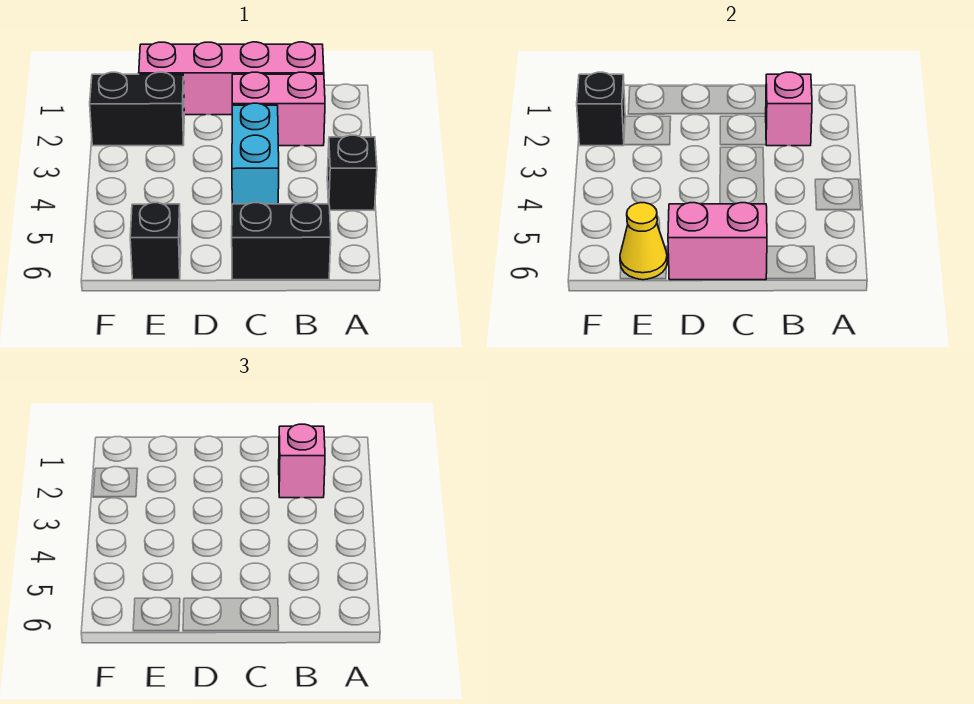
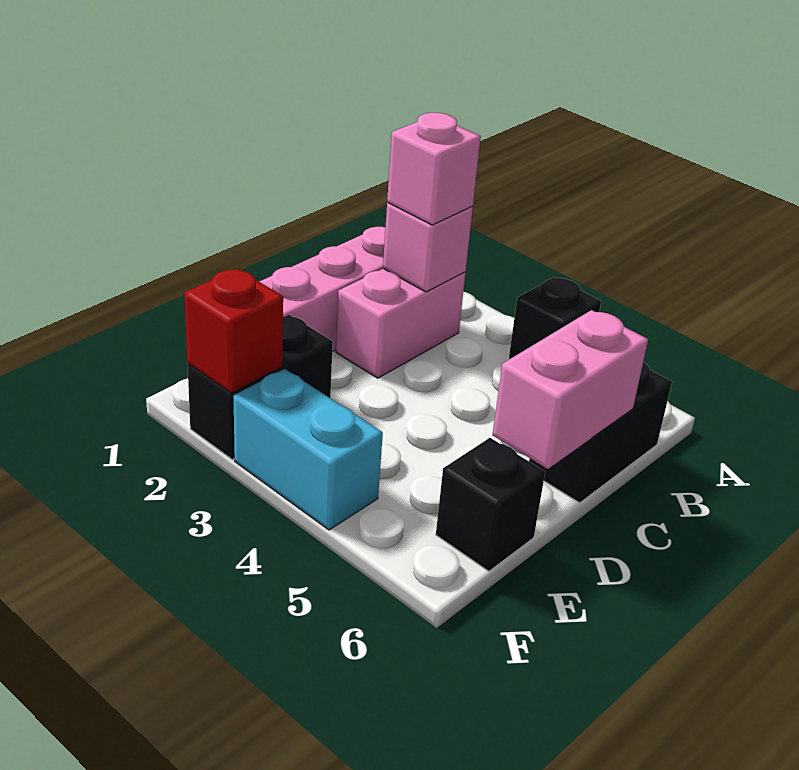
cyan 1x2 brick [232,103,279,204] -> cyan 1x2 brick moved to [234,369,383,530]
yellow 1x1 cone [620,203,667,280] -> none
black 1x1 brick [577,72,625,146] -> red 1x1 brick [184,269,283,393]

